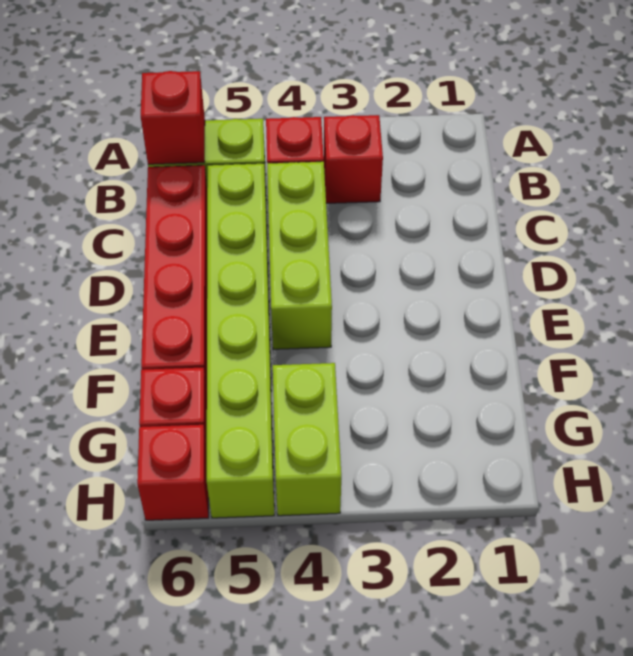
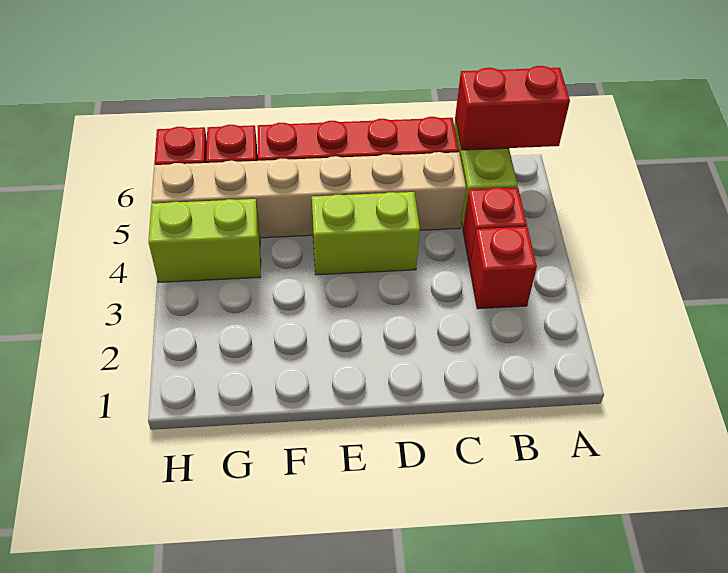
red 1x1 brick [141,71,205,164] -> red 1x2 brick [455,66,570,150]
lime 1x3 brick [267,162,332,349] -> lime 1x2 brick [312,192,420,275]
lime 1x6 brick [207,163,274,518] -> tan 1x6 brick [151,152,466,238]

